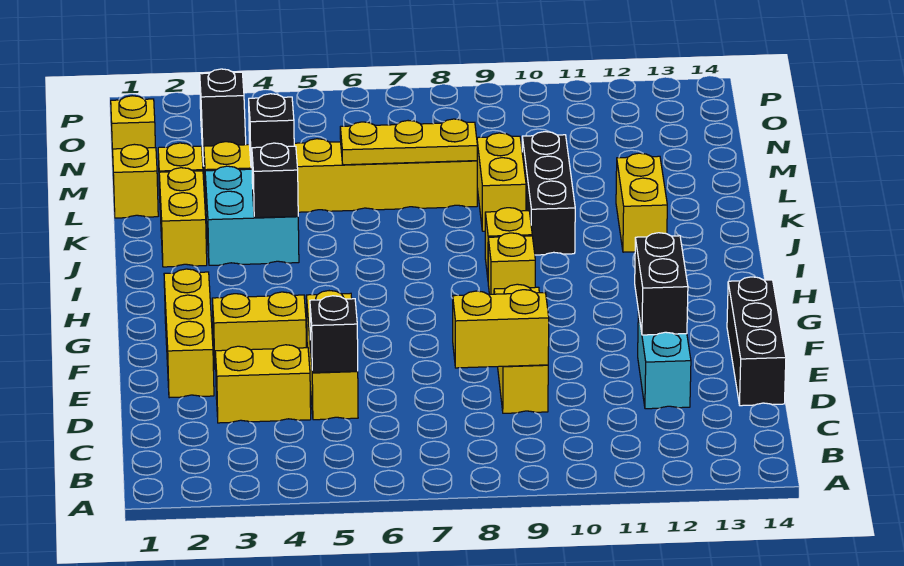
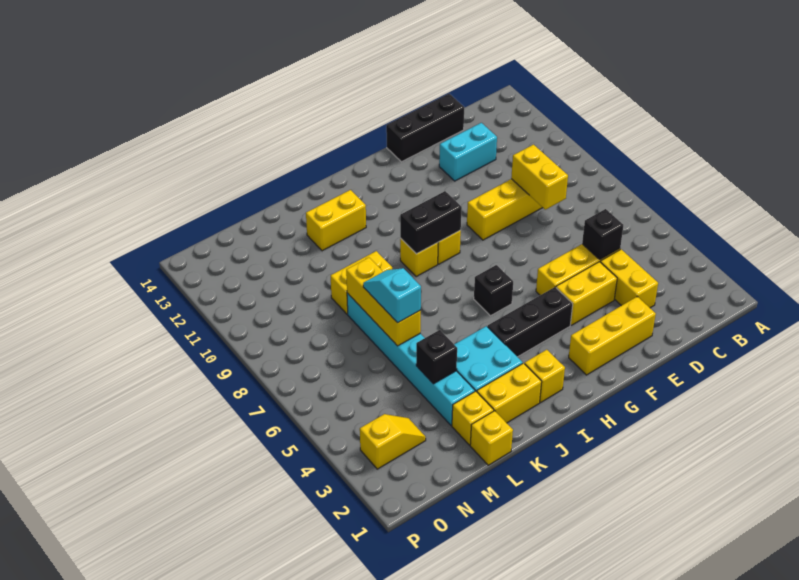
black 1x2 brick [635,233,688,335] -> black 1x2 brick moved to [400,191,462,254]
yellow 1x2 brick [212,292,306,369] -> yellow 1x2 brick turned to [556,262,617,325]
black 1x1 brick [252,143,298,218] -> black 1x1 brick moved to [474,265,513,316]
black 1x3 brick [522,132,575,255] -> black 1x3 brick moved to [488,287,573,357]
yellow 1x6 brick [204,139,477,212] -> cyan 1x6 brick [347,293,475,425]
yellow 1x3 plate [340,119,477,165] -> yellow 1x3 brick [346,258,421,346]
none -> cyan 1x2 slope [363,268,421,323]
yellow 1x1 brick [111,96,155,157] -> yellow 1x1 brick moved to [525,350,565,402]
black 1x2 slope [200,69,246,166] -> yellow 1x2 slope [360,414,426,469]

